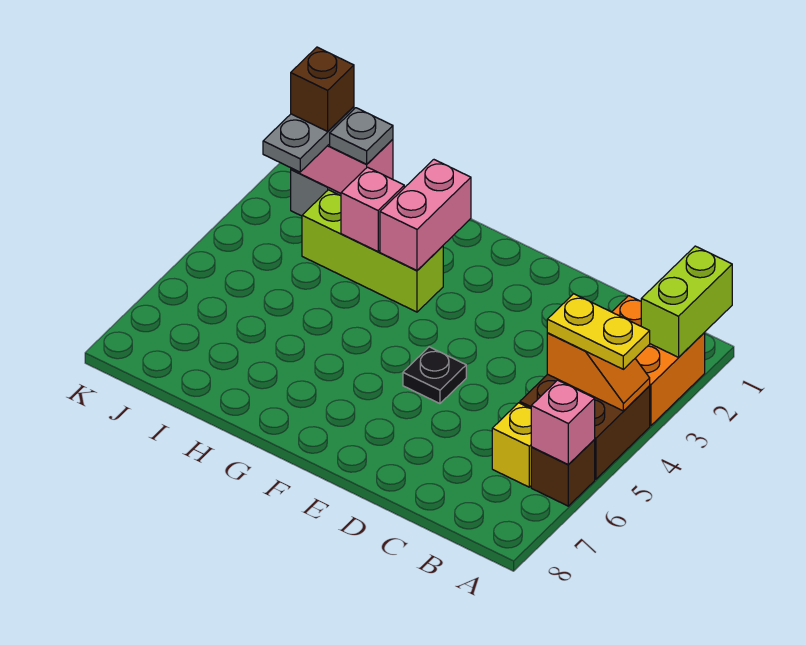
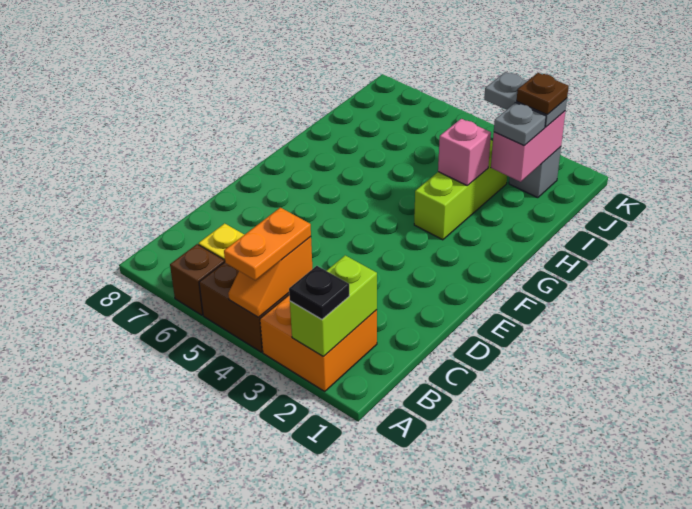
lime 1x2 brick [641,246,732,357] -> lime 1x2 brick turned to [290,255,377,357]
yellow 1x2 plate [547,294,650,369] -> orange 1x2 plate [224,208,311,280]
pink 1x1 brick [531,380,595,465] -> none
black 1x1 plate [403,347,466,404] -> black 1x1 plate moved to [289,266,349,320]
pink 1x2 brick [380,160,471,270] -> none
brown 1x1 brick [291,47,354,131] -> brown 1x1 plate [517,73,569,115]

